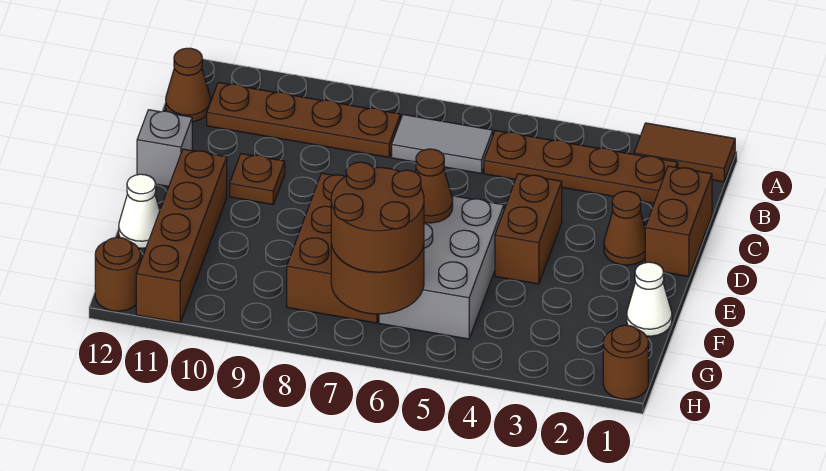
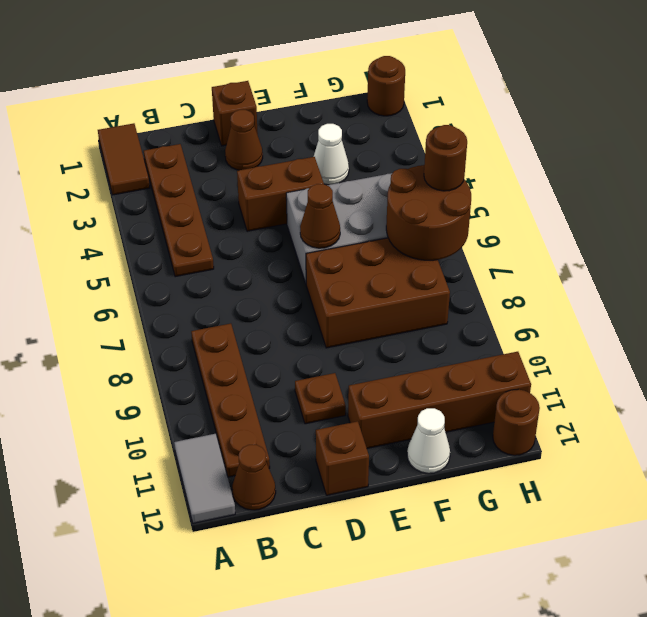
grey 1x2 tile [392,115,493,173] -> grey 1x2 tile moved to [174,434,235,523]
brown 1x2 brick [645,166,712,276] -> brown 1x1 brick [212,81,258,146]
grey 1x1 brick [137,110,192,186] -> brown 1x1 brick [316,421,369,495]
white 1x1 cone [627,262,672,336] -> white 1x1 cone moved to [314,124,349,185]
brown 2x2 round brick [331,162,424,272] -> brown 1x1 round brick [424,125,467,191]

